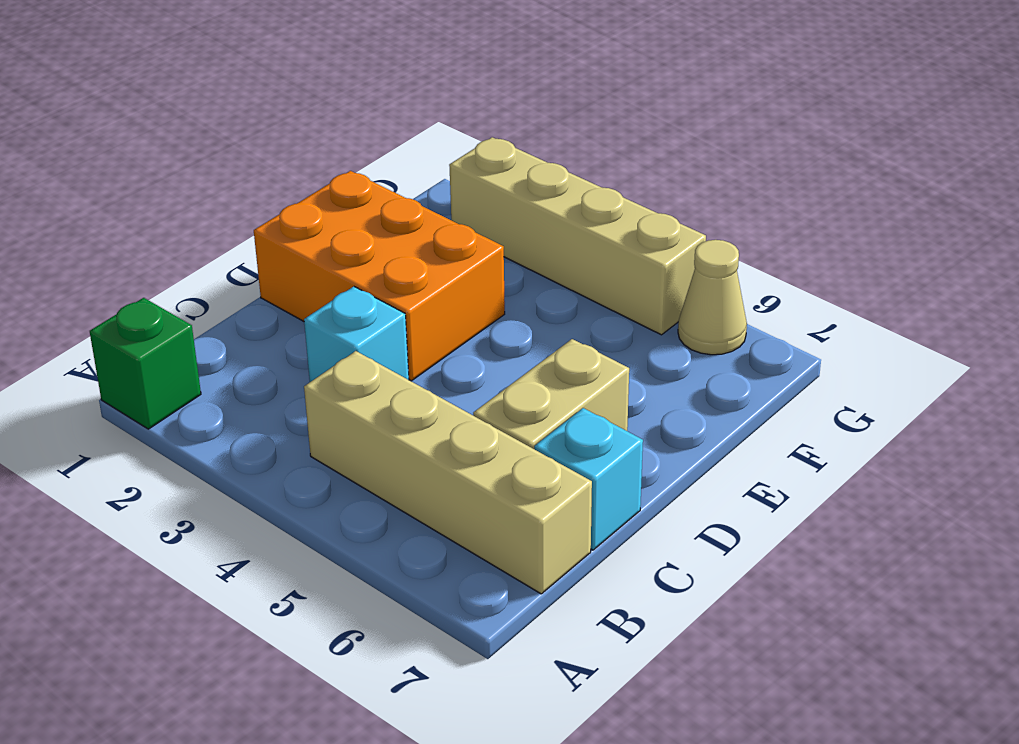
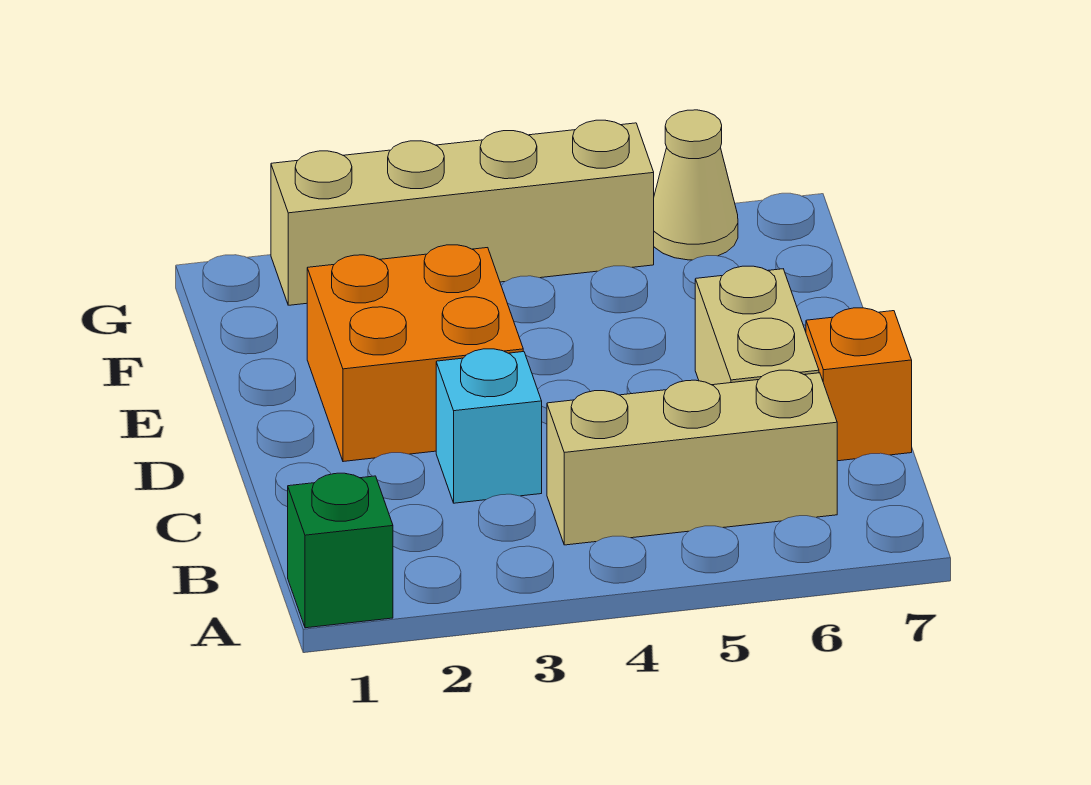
tan 1x4 brick [304,351,592,594] -> tan 1x3 brick [547,370,837,545]
cyan 1x1 brick [534,408,643,550] -> orange 1x1 brick [806,308,912,461]
orange 2x3 brick [254,171,505,381] -> orange 2x2 brick [307,245,523,462]

